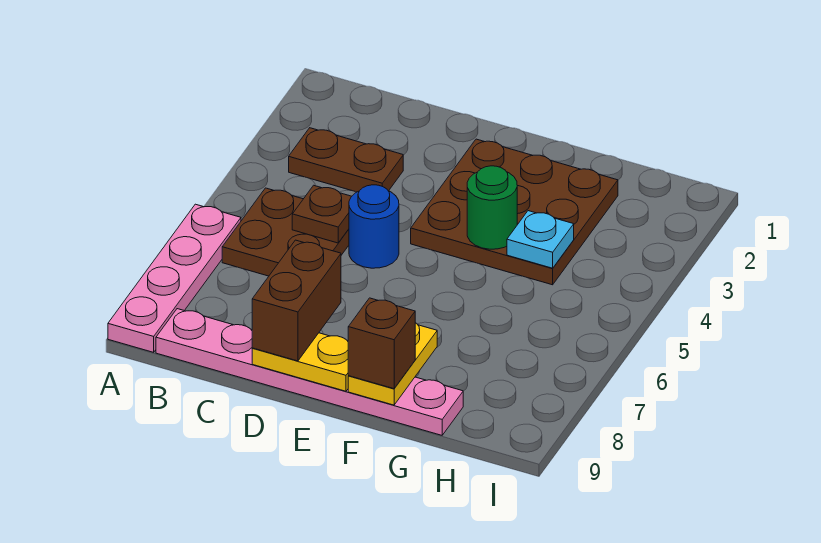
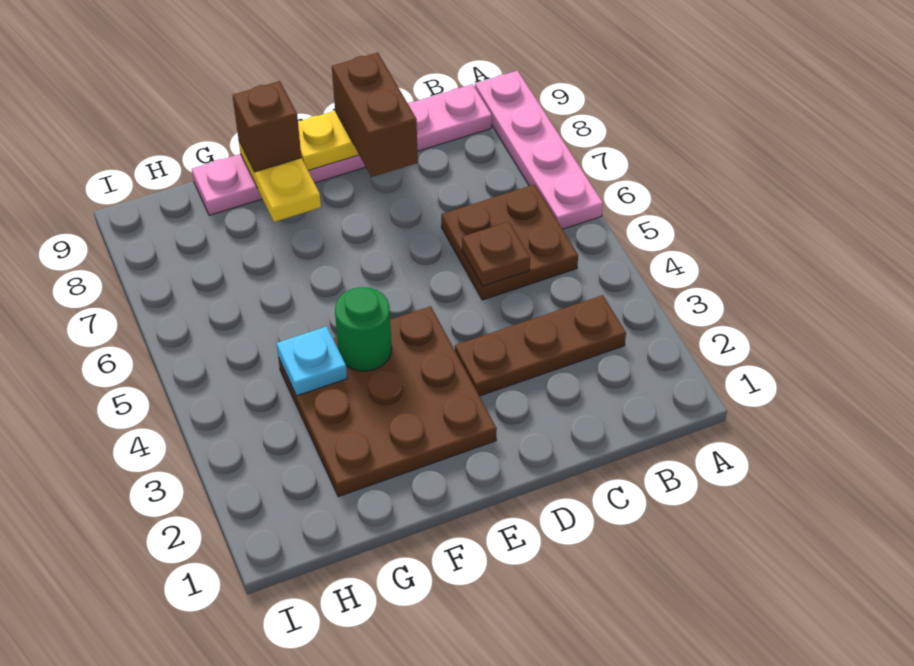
brown 1x2 plate [289,128,403,192] -> brown 1x3 plate [455,295,626,396]
blue 1x1 round brick [349,185,399,268] -> none

